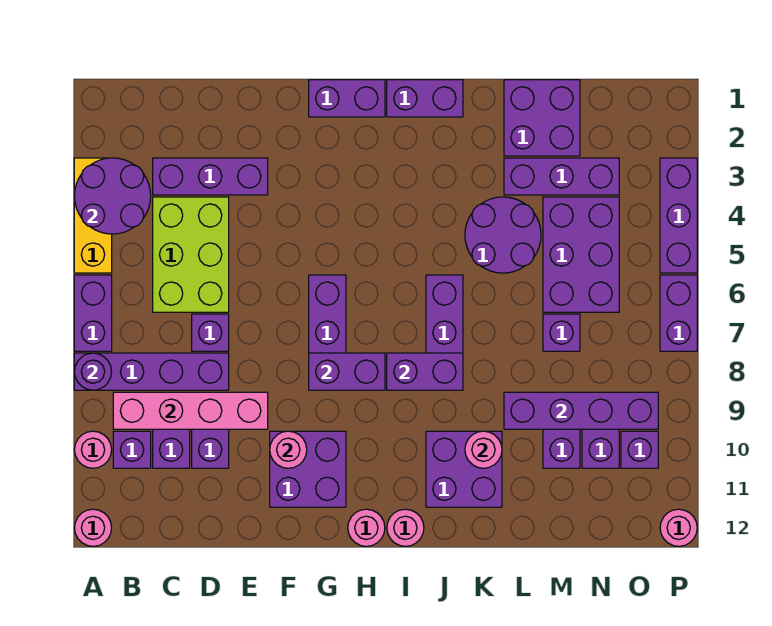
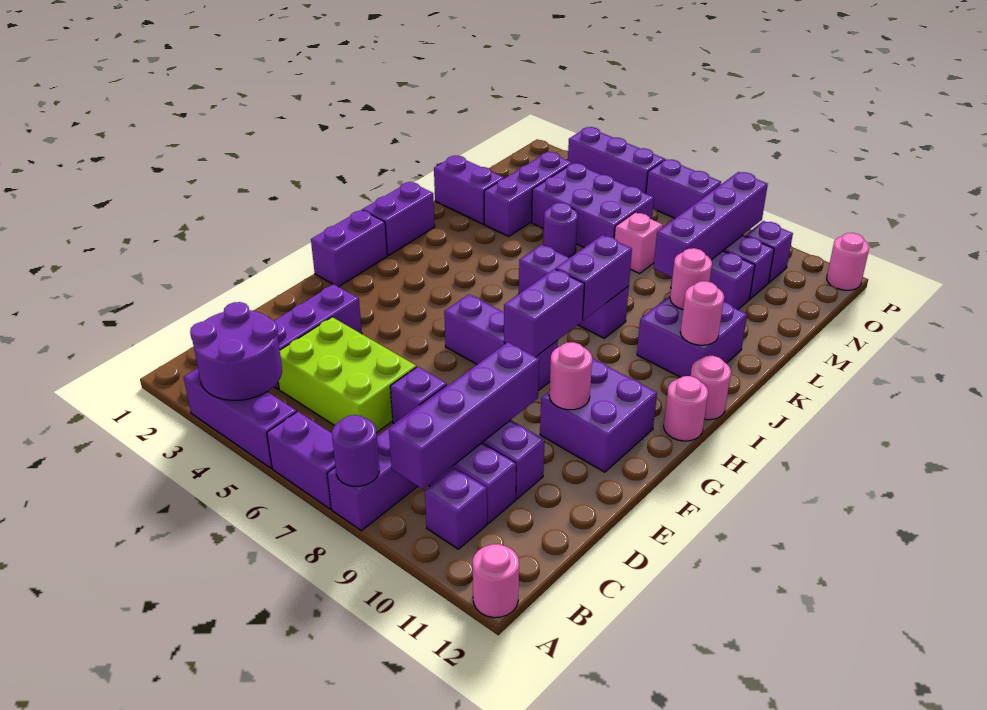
yellow 1x3 brick [74,158,112,273] -> purple 1x3 brick [184,368,297,468]
pink 1x1 round brick [74,431,112,468] -> pink 1x1 round brick moved to [680,281,724,345]
pink 1x4 brick [113,392,268,429] -> purple 1x4 brick [389,342,539,489]
purple 2x2 round brick [465,197,541,273] -> purple 1x1 round brick [543,203,578,257]
purple 2x2 brick [504,80,580,156] -> purple 1x2 brick [434,156,504,224]
purple 1x1 brick [543,314,580,351] -> pink 1x1 brick [614,212,663,274]

